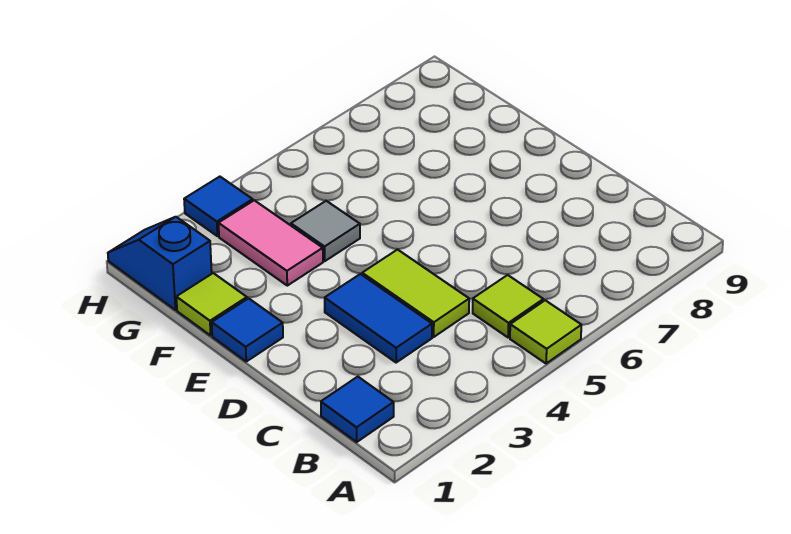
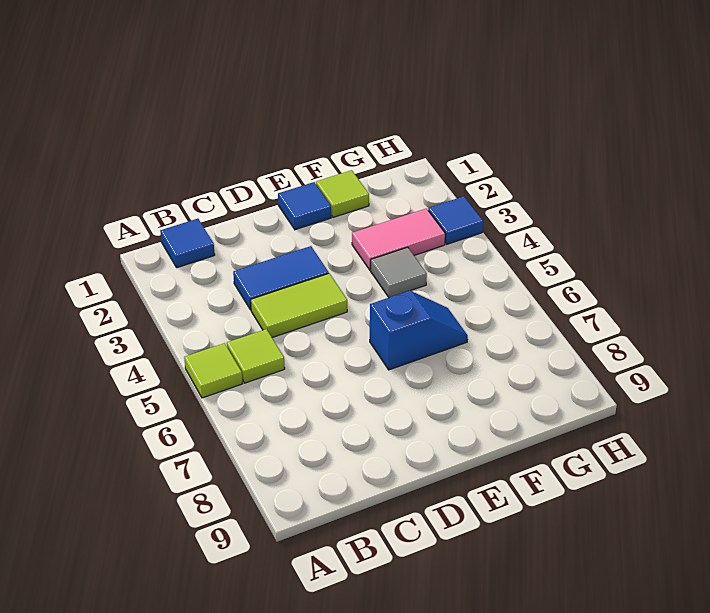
blue 1x2 slope [108,217,212,310] -> blue 1x2 slope moved to [370,291,468,370]

